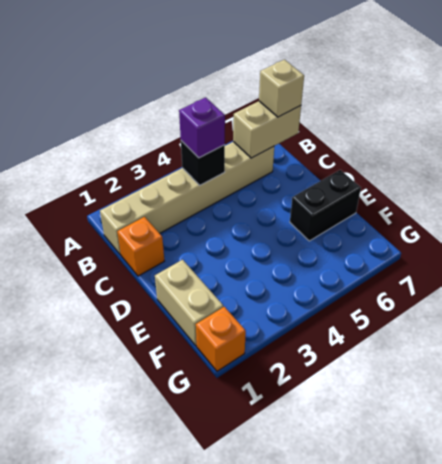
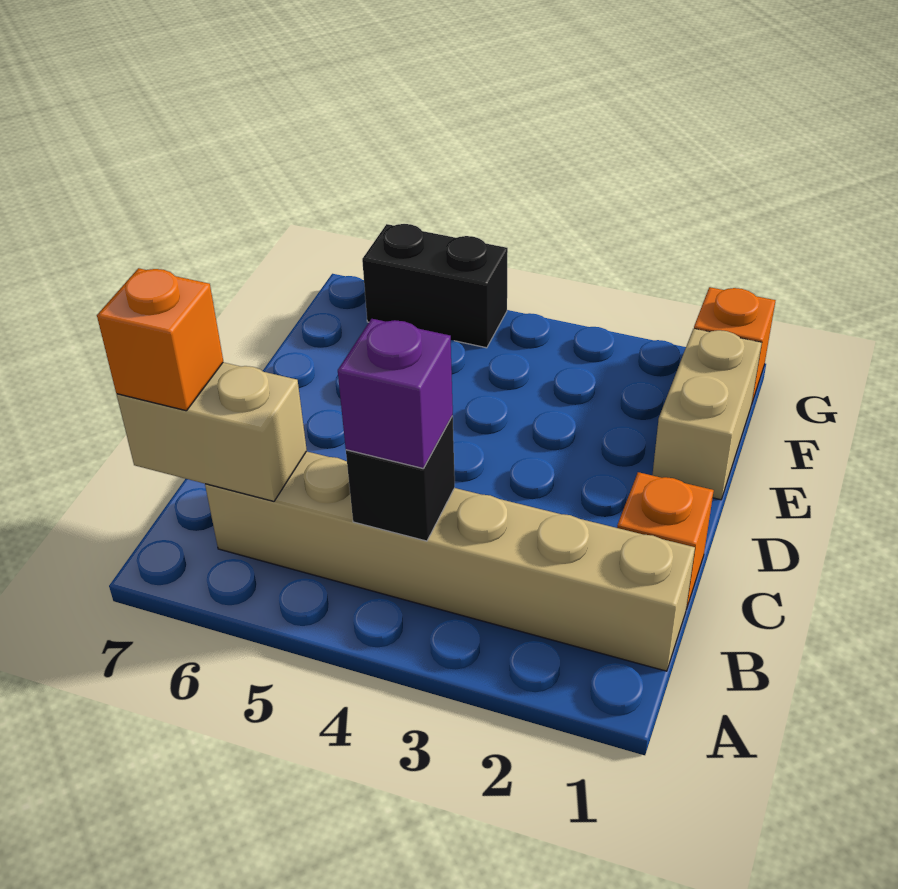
tan 1x1 brick [259,60,304,117] -> orange 1x1 brick [97,268,223,411]
black 1x2 brick [290,170,361,241] -> black 1x2 brick moved to [362,224,508,348]

